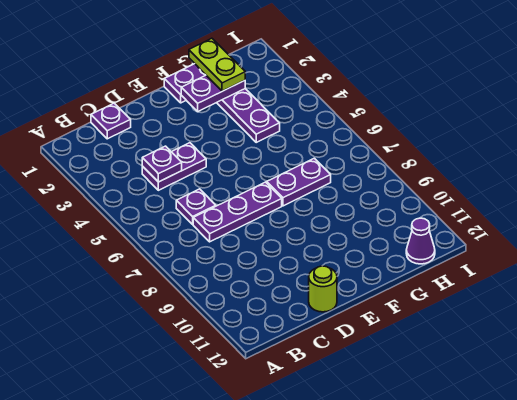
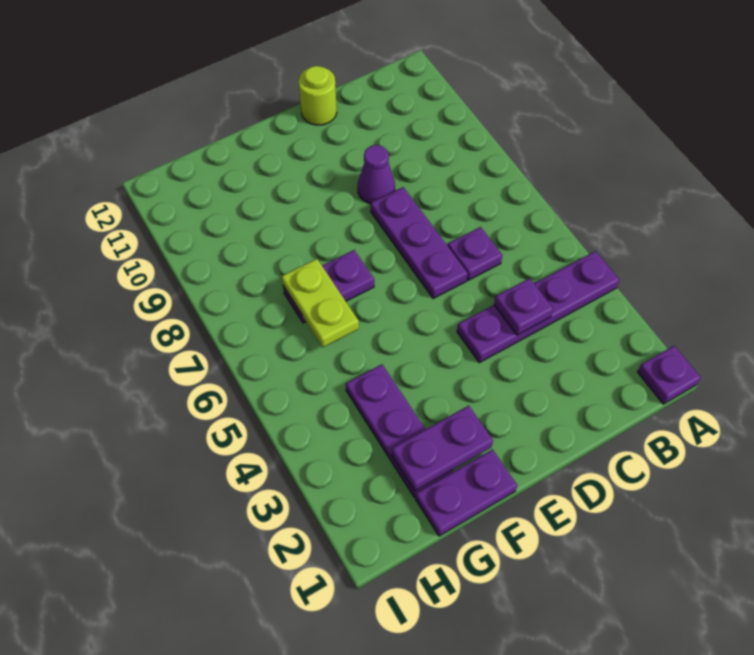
purple 1x1 plate [91,103,131,139] -> purple 1x1 plate moved to [638,346,701,404]
purple 1x2 plate [142,143,206,190] -> purple 1x4 plate [457,251,619,363]
purple 1x3 plate [193,182,282,242] -> purple 1x3 plate turned to [371,187,468,298]
lime 1x2 plate [189,38,245,91] -> lime 1x2 plate moved to [281,259,359,347]
purple 1x1 cone [406,218,435,264] -> purple 1x1 cone moved to [358,145,395,204]

